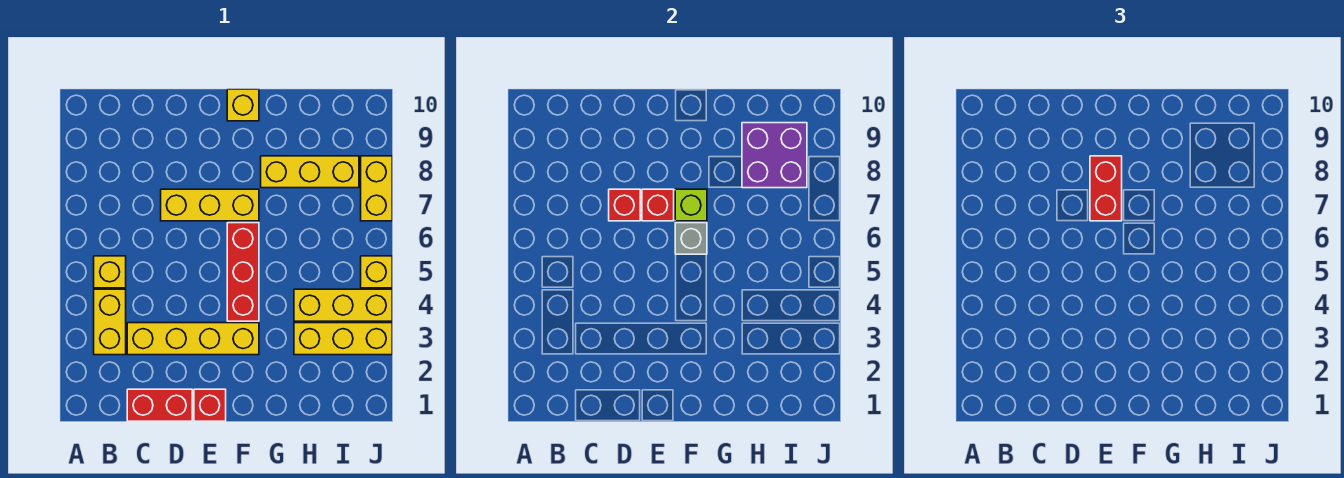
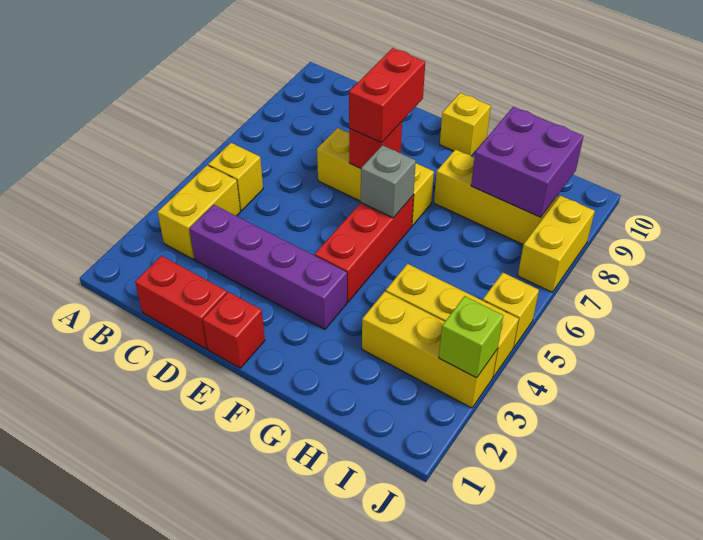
yellow 1x4 brick [127,323,259,355] -> purple 1x4 brick [189,205,347,329]
red 1x1 brick [609,189,640,221] -> none
lime 1x1 brick [675,189,707,221] -> lime 1x1 brick moved to [439,296,503,378]

